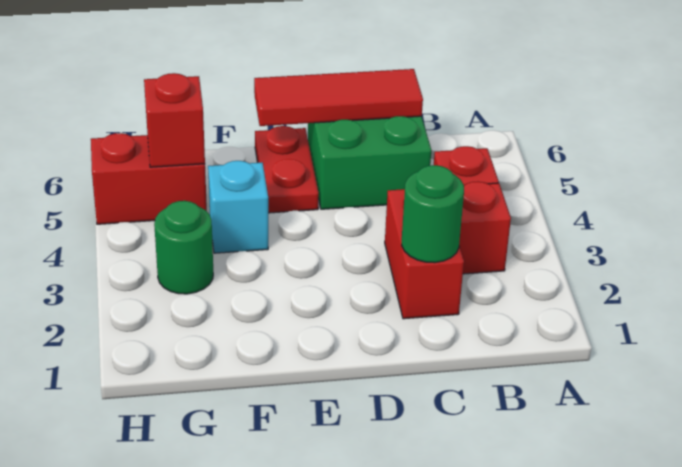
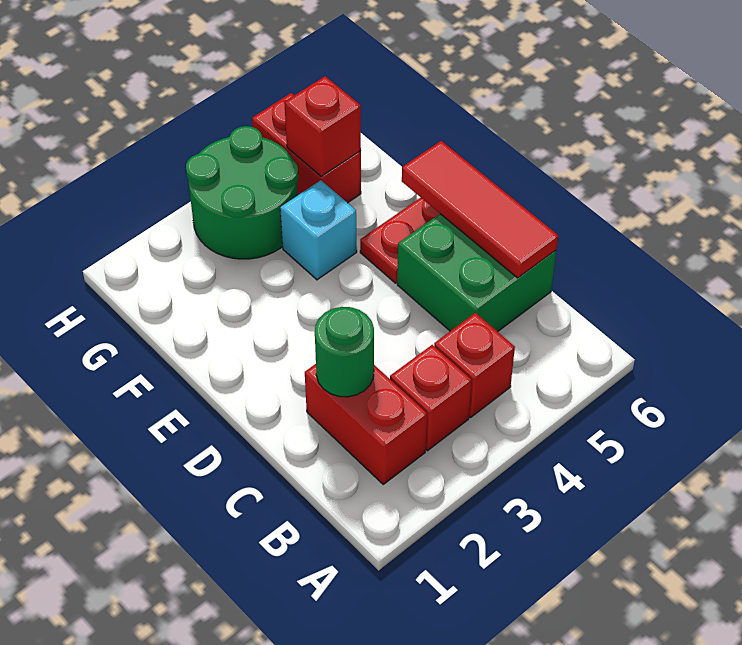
red 1x2 brick [385,189,464,319] -> red 1x2 brick turned to [305,364,427,484]
green 1x1 round brick [154,201,213,294] -> green 2x2 round brick [186,126,298,259]

